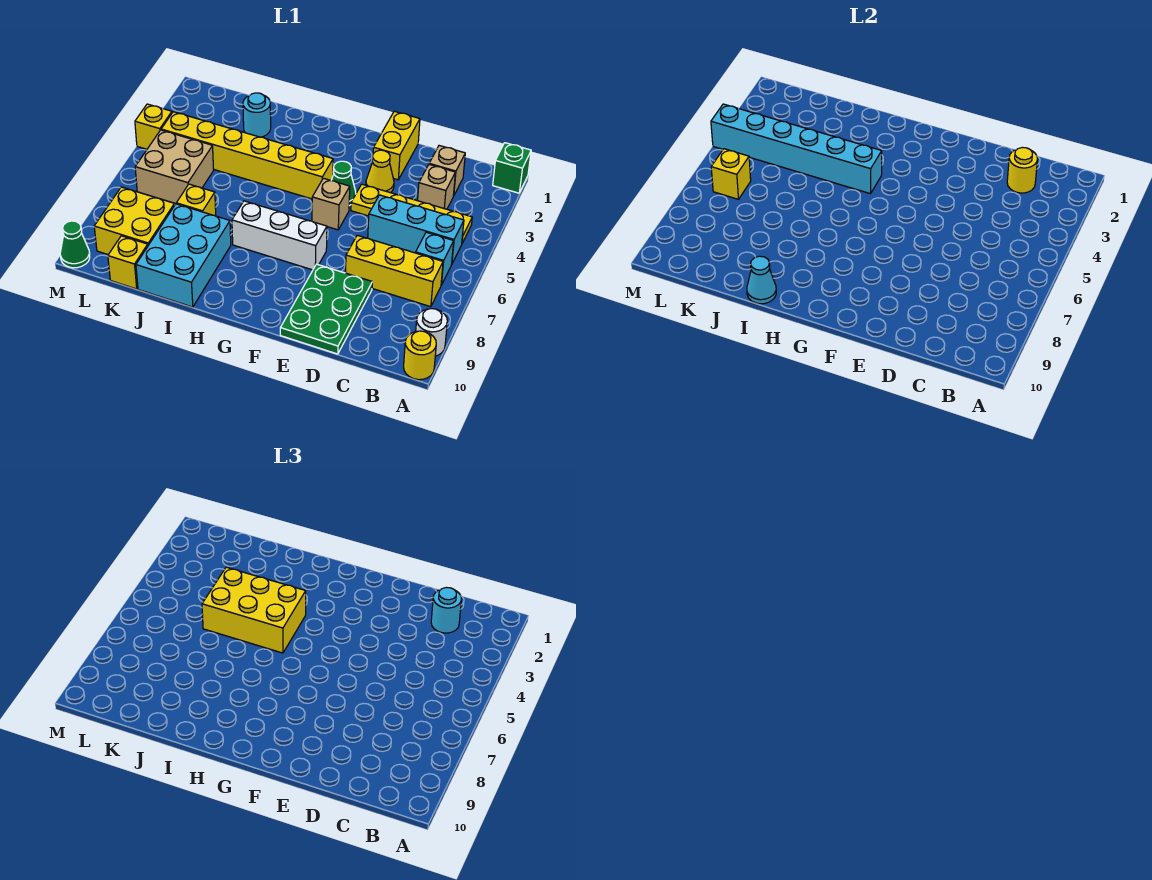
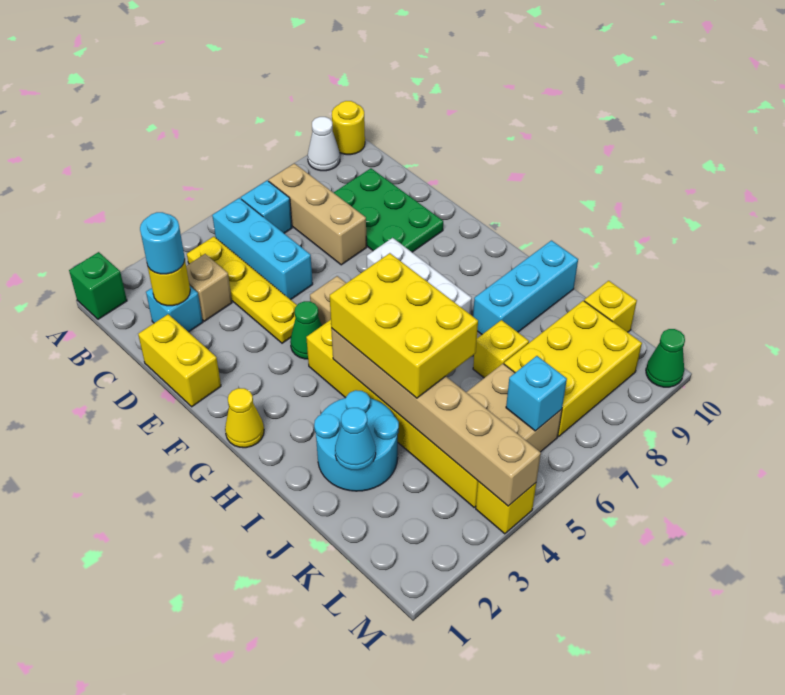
white 1x1 round brick [416,309,447,356] -> white 1x1 cone [308,117,340,171]
yellow 1x3 brick [345,235,443,307] -> tan 1x3 brick [269,163,367,265]
tan 1x1 brick [429,146,465,196] -> cyan 1x1 brick [146,286,203,332]
green 2x3 plate [280,264,372,354] -> green 2x3 plate turned to [334,168,443,252]
yellow 1x2 brick [373,111,420,180] -> yellow 1x2 brick turned to [138,314,221,407]
yellow 1x1 cone [366,150,394,193] -> yellow 1x1 cone moved to [225,388,264,448]
cyan 1x6 brick [711,104,882,194] -> tan 1x6 brick [331,328,541,506]
cyan 2x3 brick [136,204,231,307] -> cyan 1x3 brick [473,241,578,334]
cyan 1x1 cone [747,256,776,304] -> cyan 1x1 cone moved to [335,408,376,470]
cyan 1x1 round brick [243,93,271,137] -> cyan 2x2 round brick [314,390,399,491]
yellow 2x2 brick [94,187,175,255] -> yellow 2x3 brick [504,301,642,436]
yellow 1x1 brick [711,149,751,199] -> cyan 1x1 brick [506,356,567,431]

